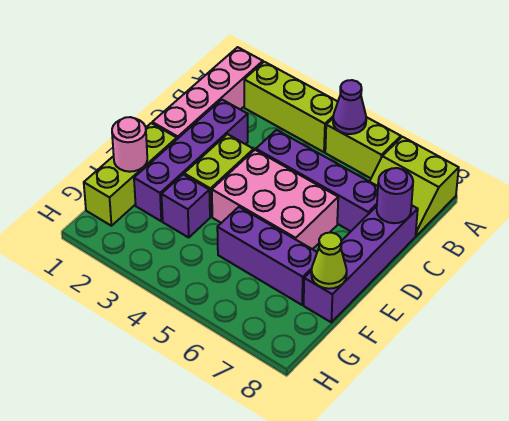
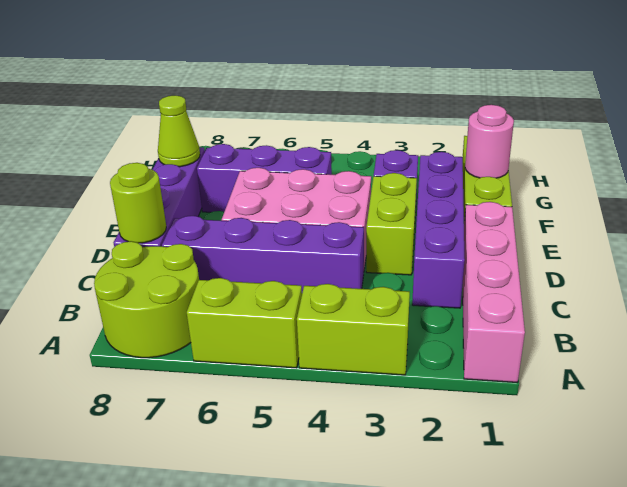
lime 1x3 brick [244,62,338,152] -> lime 1x2 brick [297,284,410,375]
purple 1x1 cone [333,80,366,134] -> none
lime 2x2 slope [370,137,459,236] -> lime 2x2 round brick [94,241,199,358]
purple 1x1 round brick [377,168,413,223] -> lime 1x1 round brick [110,163,166,243]

